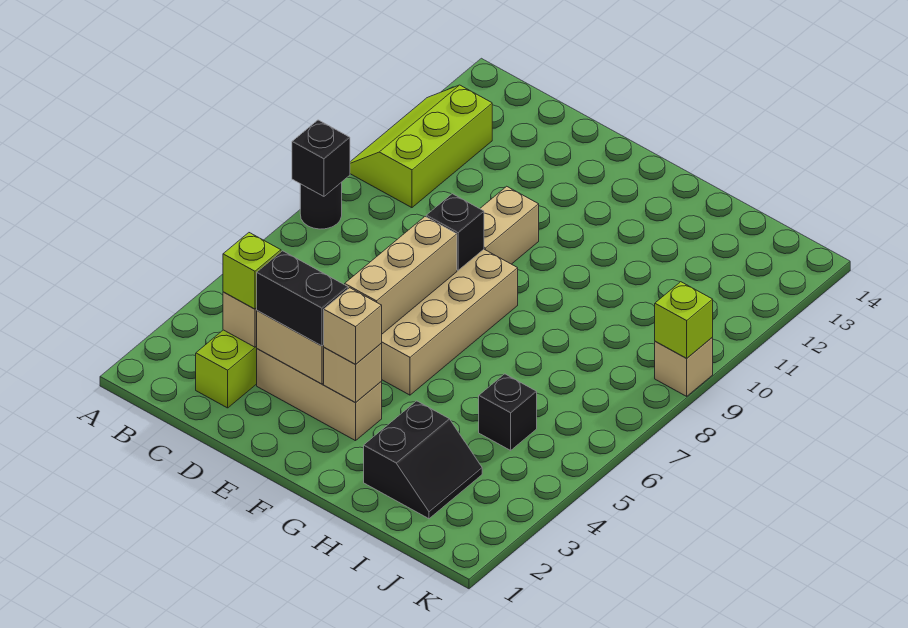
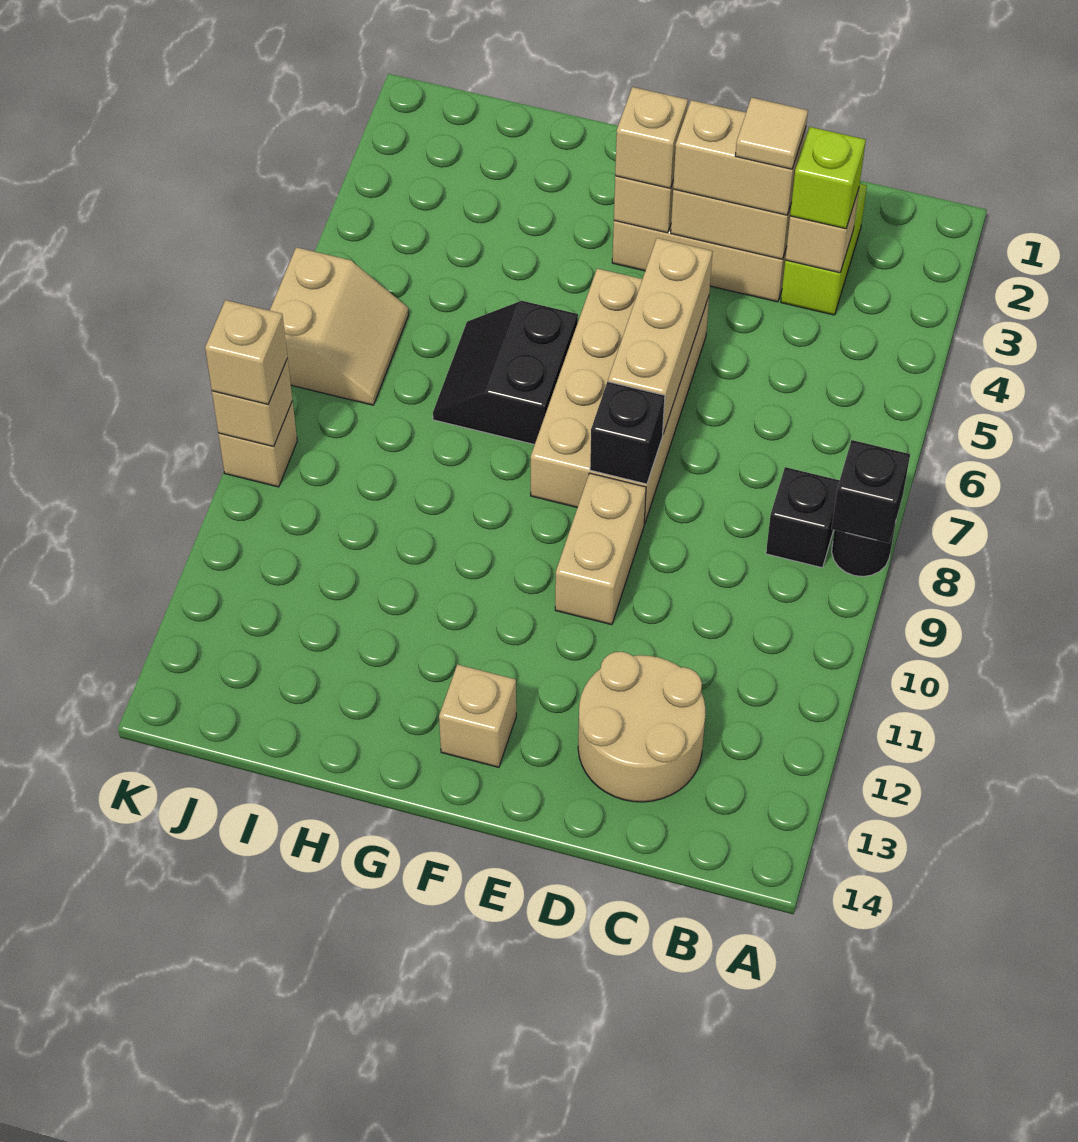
lime 2x3 slope [350,85,492,208] -> none
none -> tan 2x2 round brick [578,652,705,802]
black 1x2 brick [257,251,348,346] -> tan 1x2 brick [673,100,806,215]
none -> tan 1x1 tile [735,97,808,169]
none -> tan 1x1 brick [439,664,516,767]
black 2x2 slope [364,401,482,519] -> black 2x2 slope moved to [433,301,578,445]
black 1x1 brick [479,374,537,450] -> black 1x1 brick moved to [766,467,840,568]
none -> tan 2x2 slope [270,247,409,405]
lime 1x1 brick [655,282,713,358] -> tan 1x1 brick [212,359,292,447]
none -> tan 1x1 brick [205,300,287,404]

